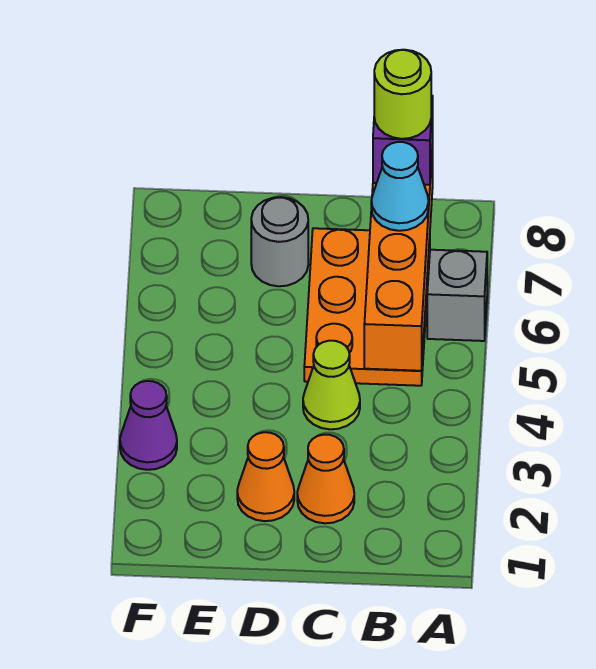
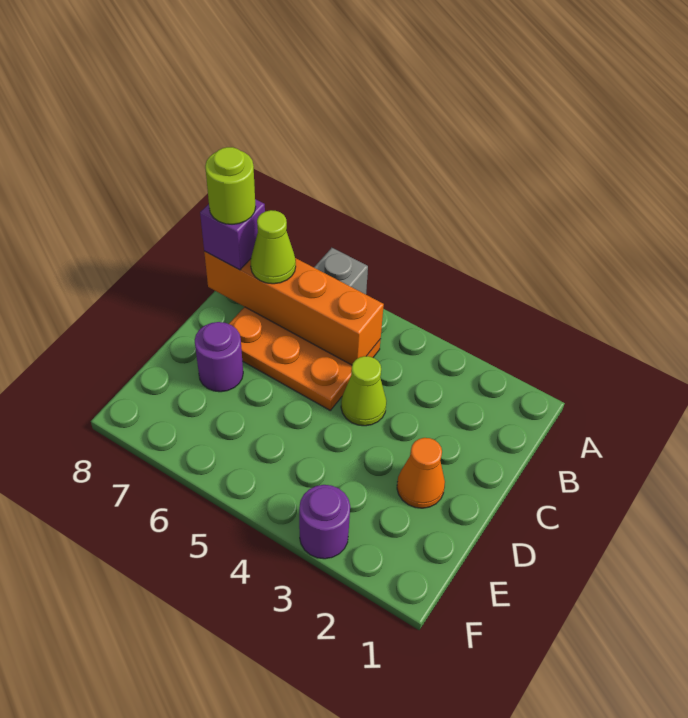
cyan 1x1 cone [371,142,429,231] -> lime 1x1 cone [251,210,296,284]
orange 1x1 cone [297,435,354,523] -> none
grey 1x1 round brick [251,197,308,286] -> purple 1x1 round brick [195,322,243,392]
purple 1x1 cone [120,381,177,470] -> purple 1x1 round brick [299,485,350,559]

